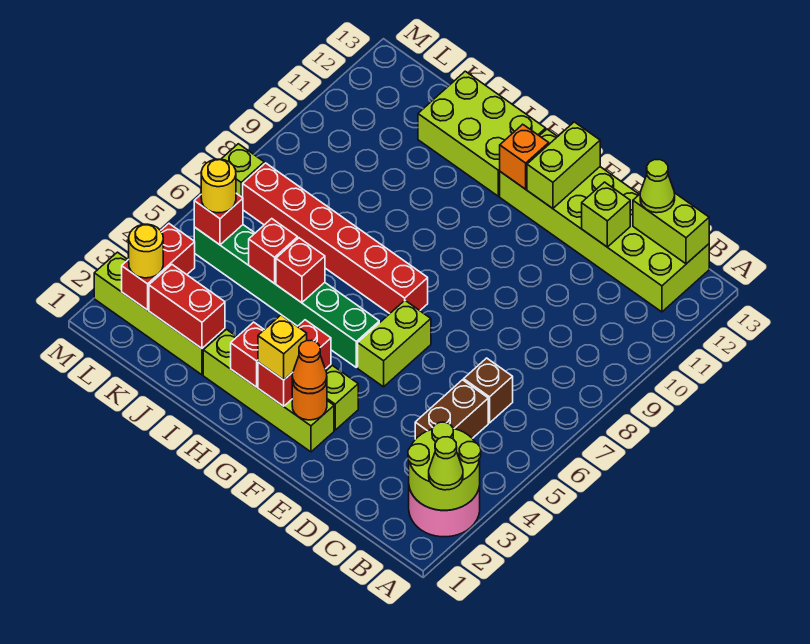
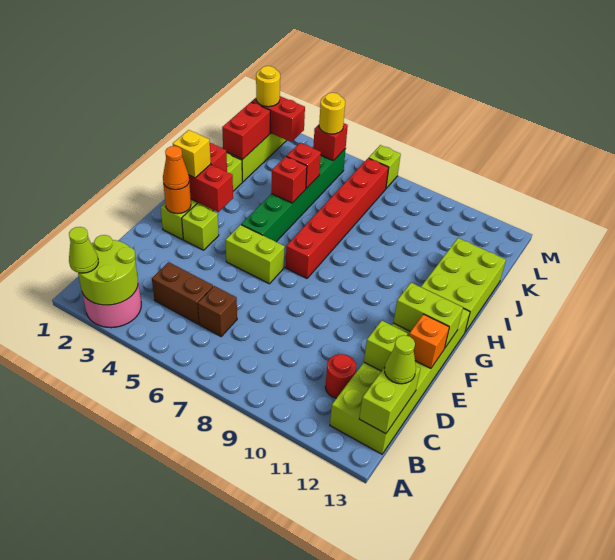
none -> red 1x1 round brick [325,354,356,398]
orange 1x1 brick [500,124,549,189] -> orange 1x1 brick moved to [409,314,449,368]

